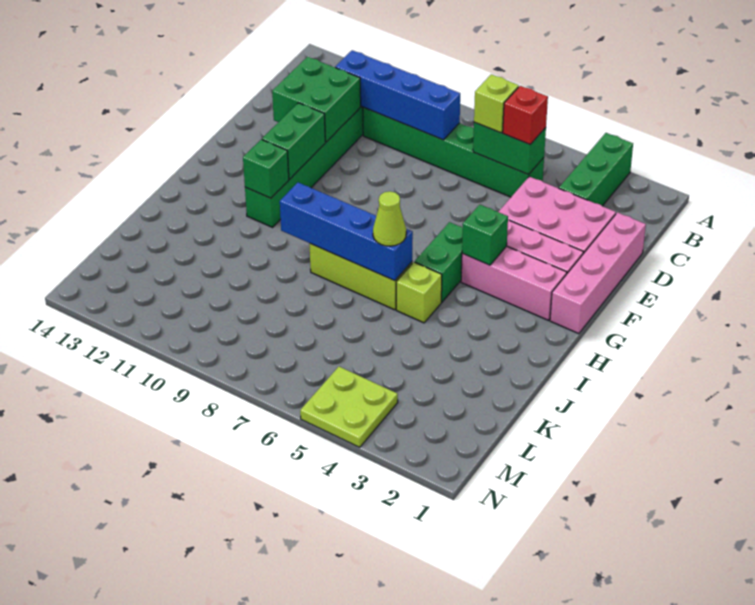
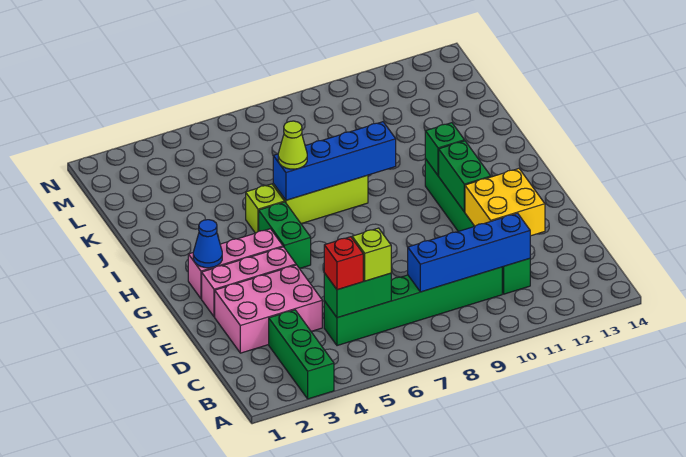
pink 1x4 brick [550,213,646,334] -> none
green 2x2 brick [272,57,361,142] -> yellow 2x2 brick [465,169,545,236]
none -> blue 1x1 cone [193,220,222,268]
green 1x1 brick [462,205,508,265] -> none
lime 2x2 plate [300,367,398,447] -> none

